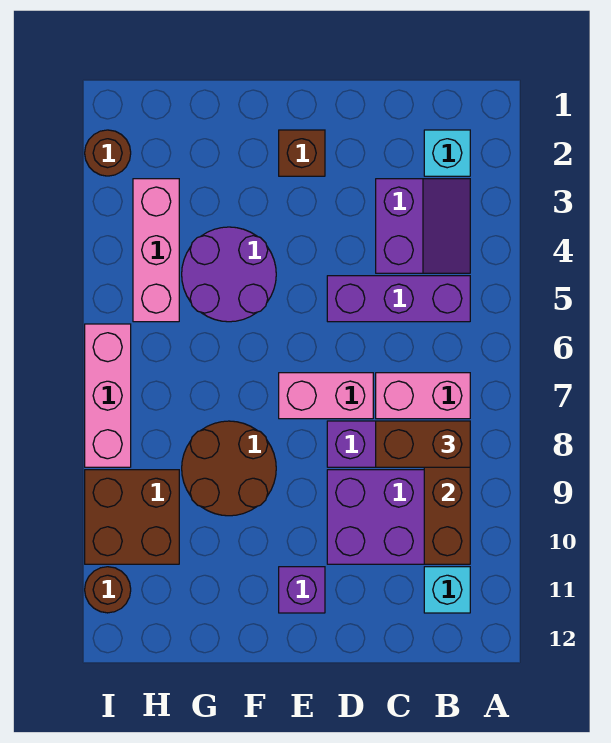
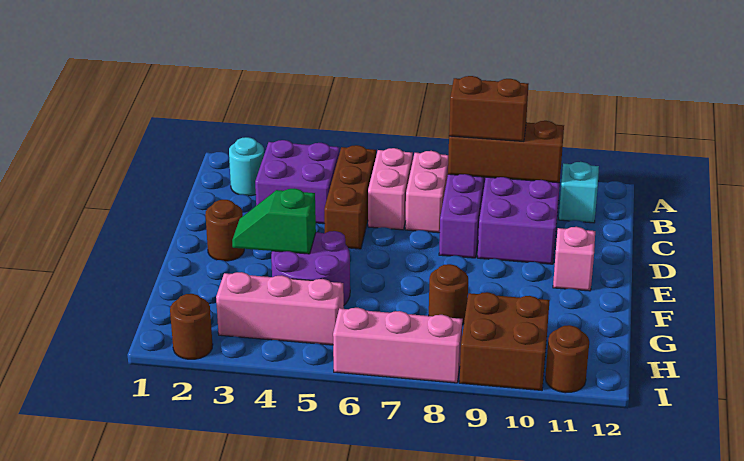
cyan 1x1 brick [424,130,470,176] -> cyan 1x1 round brick [229,137,264,196]
purple 2x2 slope [376,179,470,273] -> purple 2x2 brick [255,140,340,224]
purple 1x3 brick [327,276,470,322] -> brown 1x3 brick [324,145,376,249]
brown 1x2 brick [376,421,470,467] -> brown 1x2 brick turned to [449,76,528,141]
pink 1x2 brick [279,373,373,419] -> pink 1x2 brick moved to [368,148,413,230]
brown 1x1 brick [279,130,325,176] -> brown 1x1 round brick [205,200,244,261]
purple 1x1 brick [279,567,325,613] -> pink 1x1 brick [553,227,595,291]
none -> green 1x2 slope [232,189,316,254]
brown 2x2 round brick [182,421,276,516] -> brown 1x1 round brick [429,264,468,325]

